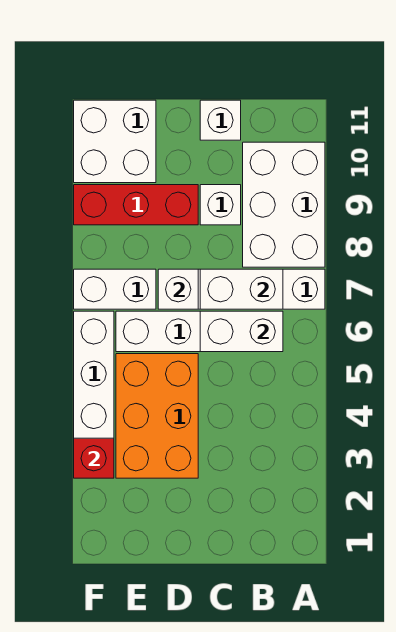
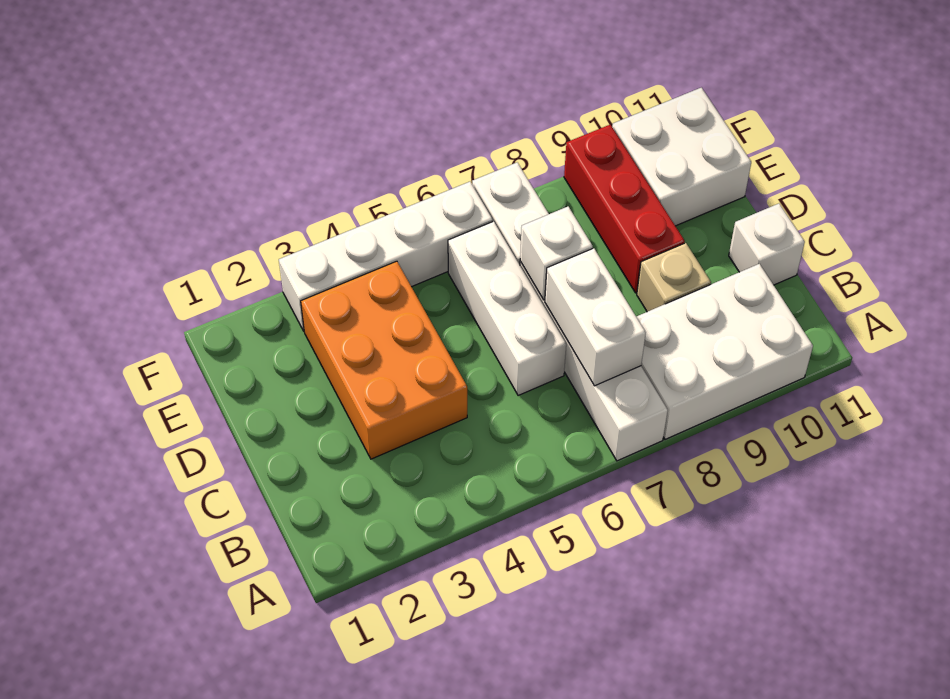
white 1x2 brick [200,311,283,352] -> none
white 1x1 brick [200,185,241,225] -> tan 1x1 brick [637,243,711,312]
orange 2x3 brick [116,354,198,478] -> orange 2x3 brick turned to [301,261,467,459]
red 1x1 brick [74,438,114,478] -> none

